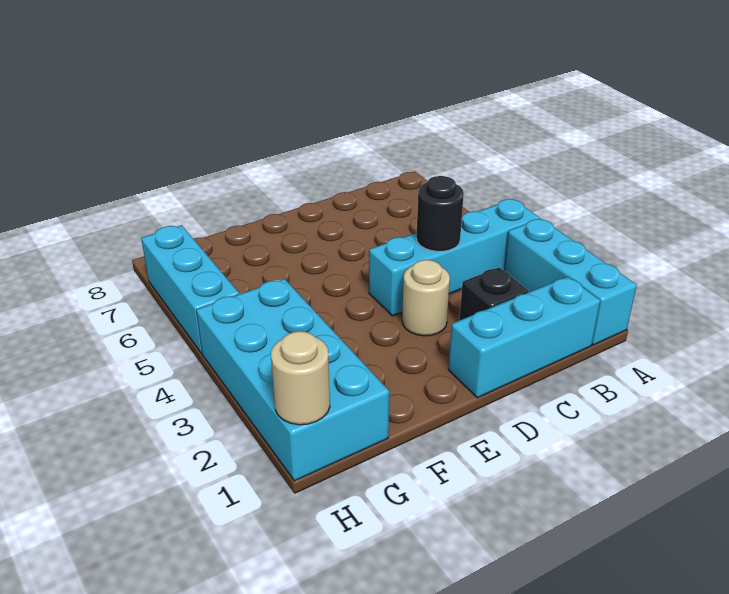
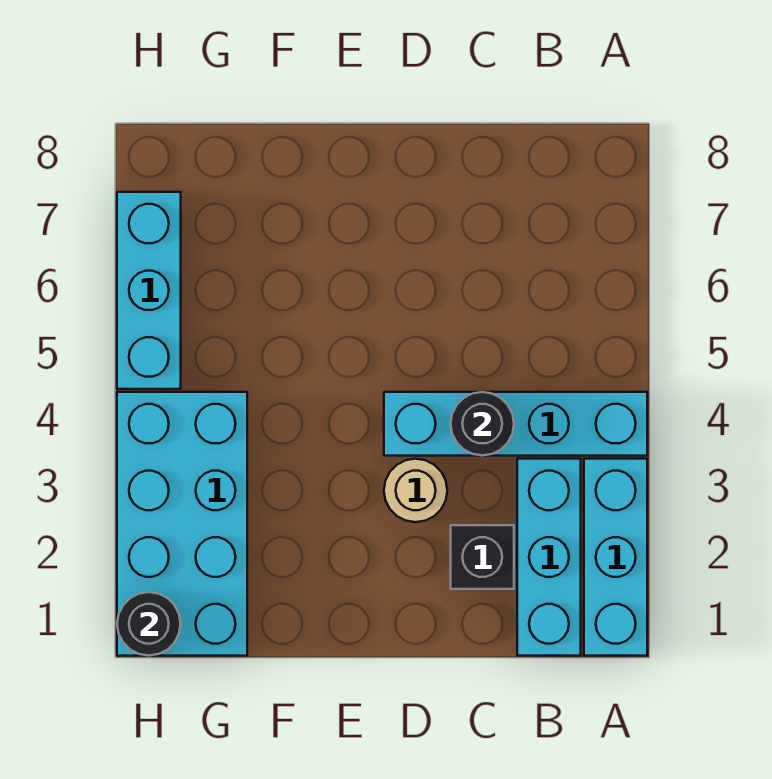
cyan 1x3 brick [448,277,600,398] -> cyan 1x3 brick turned to [517,459,581,656]
tan 1x1 round brick [271,331,330,425] -> black 1x1 round brick [117,592,181,656]

